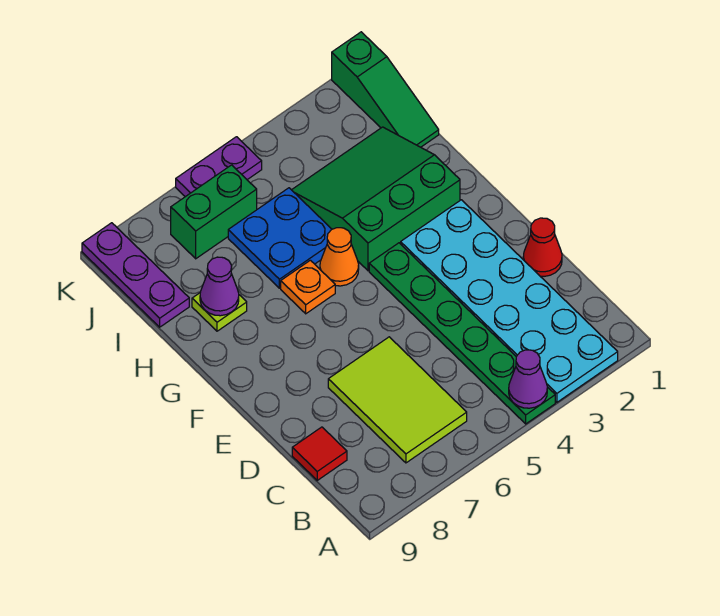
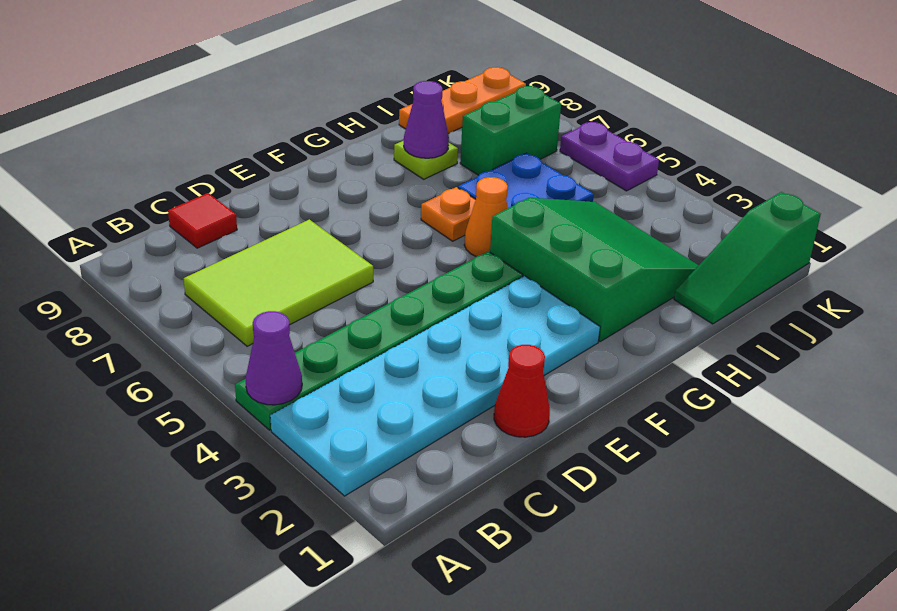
purple 1x3 plate [82,223,189,327] -> orange 1x3 plate [399,67,526,134]
green 1x2 brick [171,165,257,259] -> green 1x2 brick turned to [460,86,561,175]

